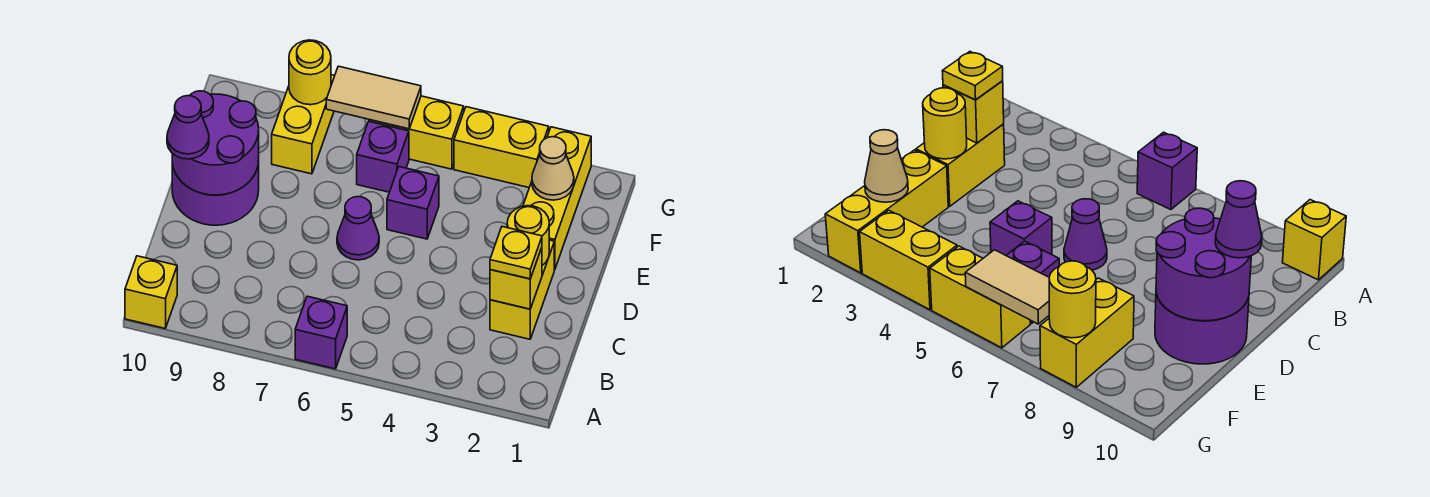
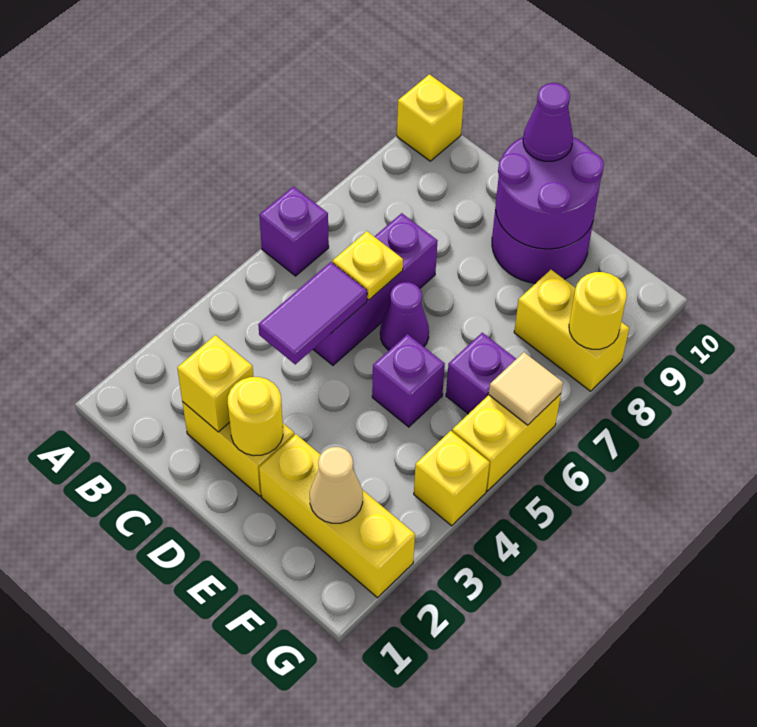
yellow 1x1 plate [490,227,542,279] -> yellow 1x1 plate moved to [333,231,403,300]
none -> purple 1x2 tile [258,262,367,364]
none -> purple 1x3 brick [313,213,437,365]
yellow 1x2 brick [454,107,549,188] -> yellow 1x1 brick [414,431,490,526]
tan 1x2 tile [326,66,421,129] -> tan 1x1 tile [489,352,563,425]

